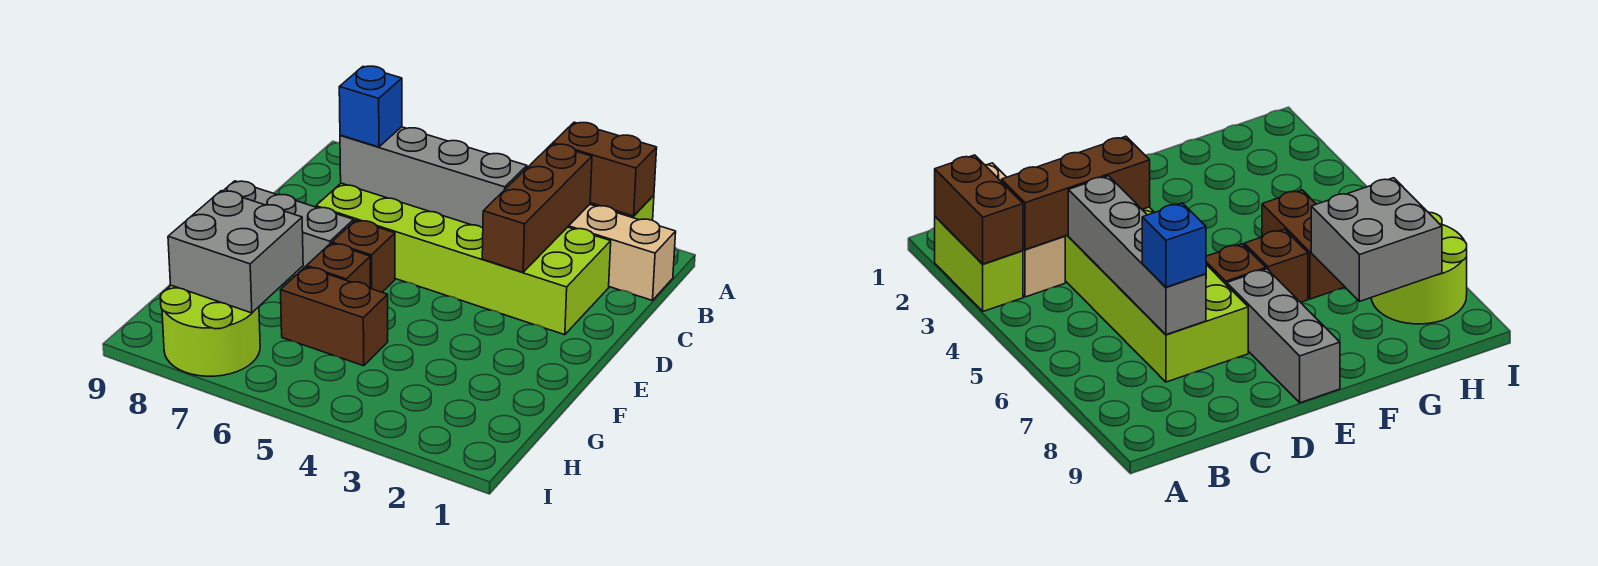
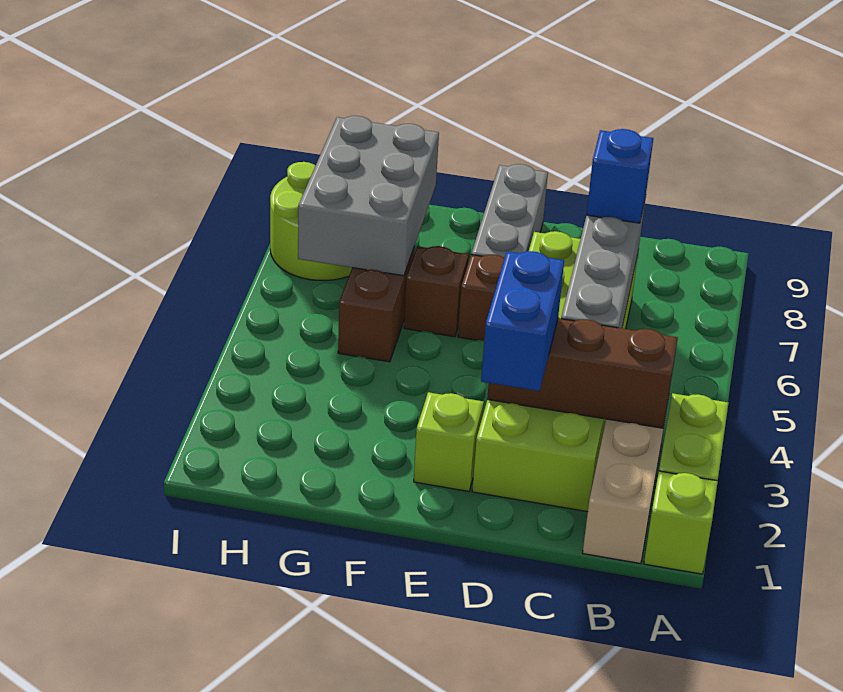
none -> lime 1x1 brick [644,471,718,574]
brown 1x2 brick [553,122,657,216] -> none
none -> blue 1x2 brick [481,251,564,391]
none -> lime 1x1 brick [414,392,484,491]
grey 2x2 brick [168,191,303,313] -> grey 2x3 brick [298,116,439,276]

